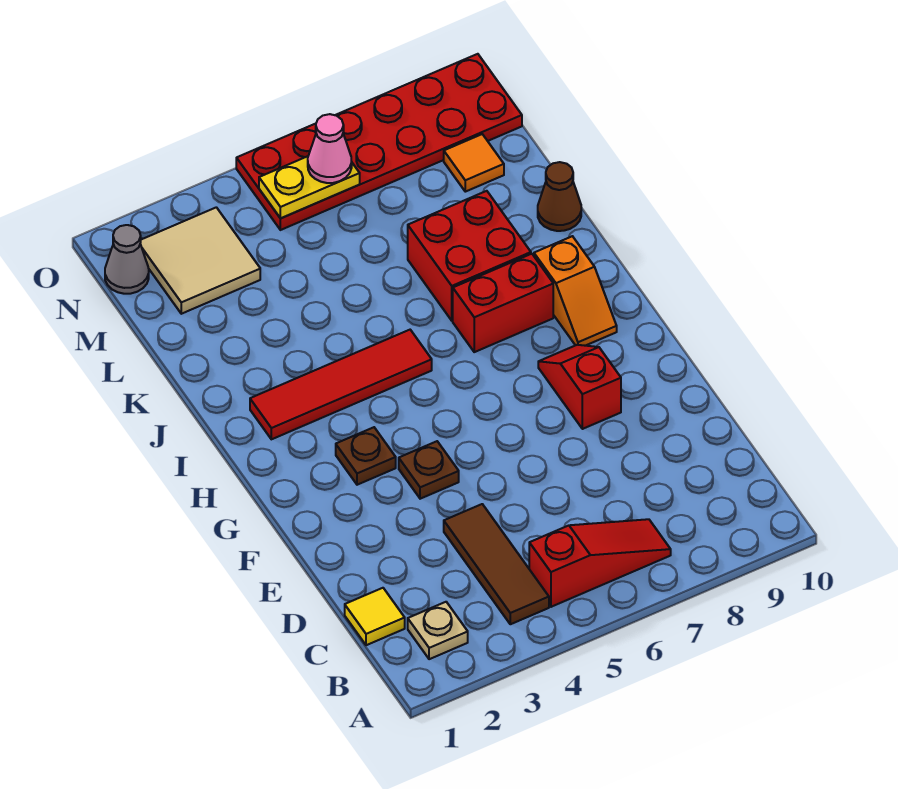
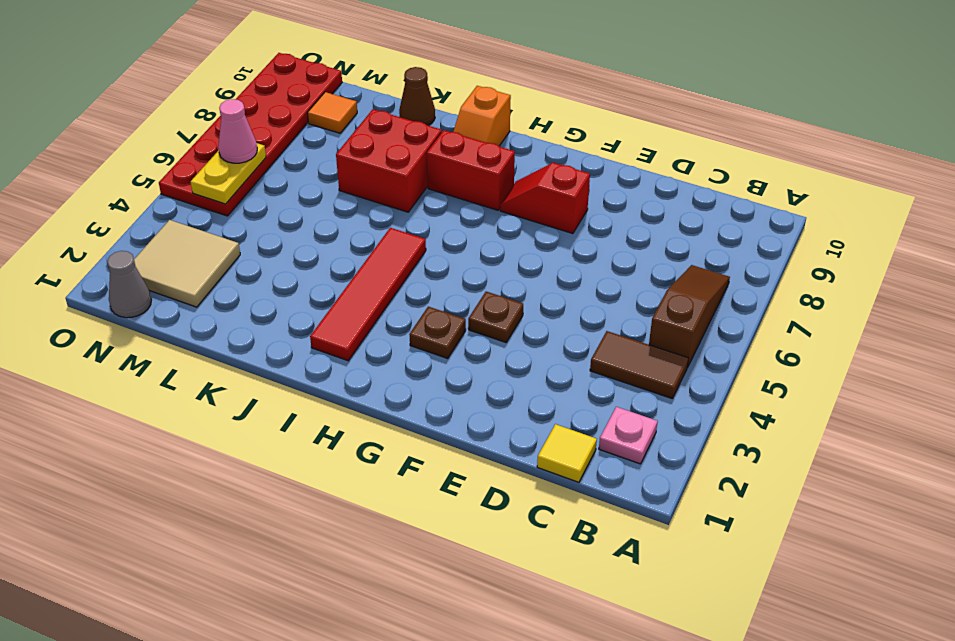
tan 1x1 plate [408,602,468,659] -> pink 1x1 plate [599,407,658,464]
brown 1x3 tile [444,504,549,624] -> brown 1x2 tile [590,331,688,399]
red 1x3 slope [529,519,671,607] -> brown 1x3 slope [649,265,730,368]
orange 1x2 slope [534,236,617,346] -> orange 1x2 slope turned to [453,86,511,146]
red 1x2 brick [453,254,553,352] -> red 1x2 brick turned to [427,130,515,210]

